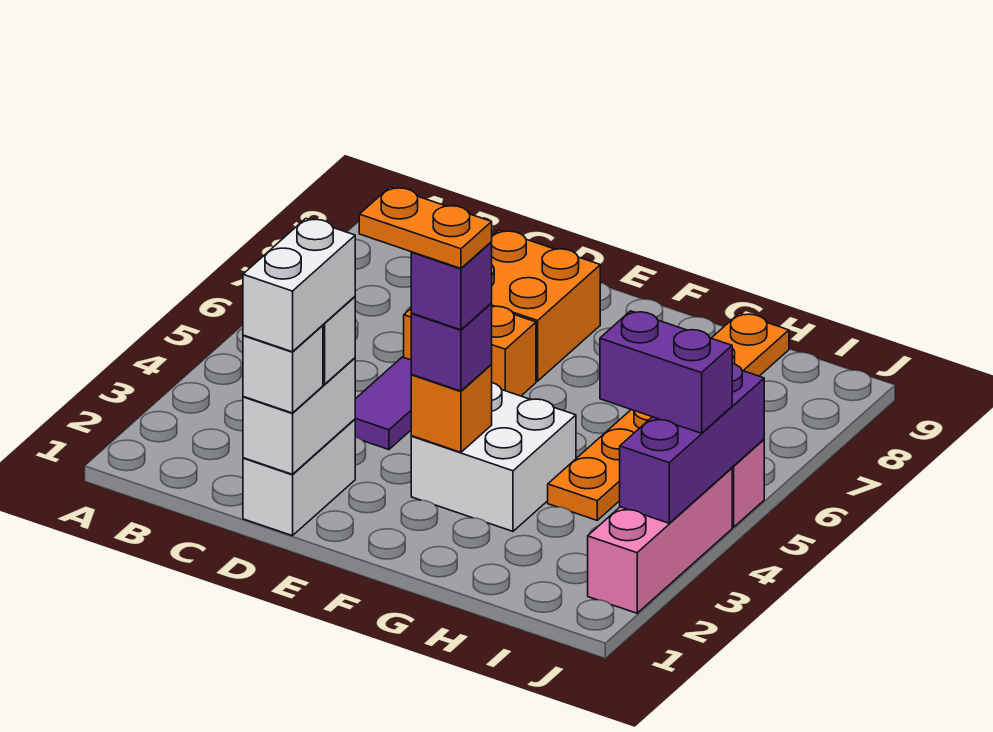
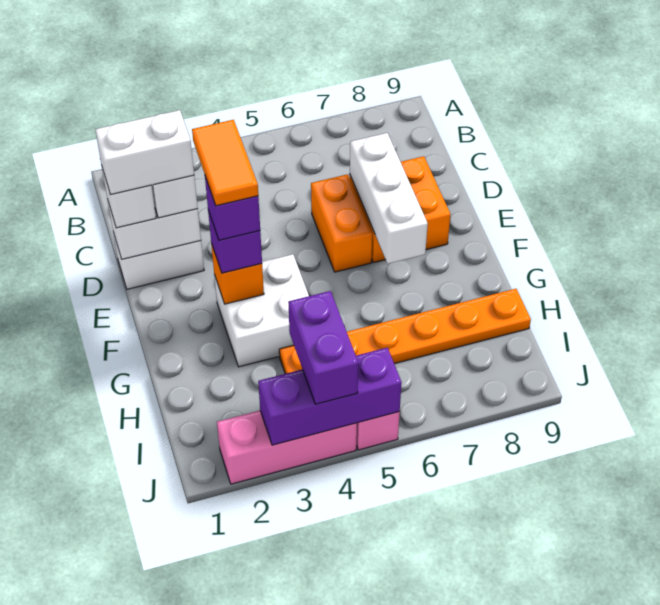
purple 1x2 tile [355,357,412,450] -> none
none -> white 1x3 brick [350,133,428,264]
orange 1x2 plate [359,187,492,268] -> orange 1x2 tile [192,120,258,206]

